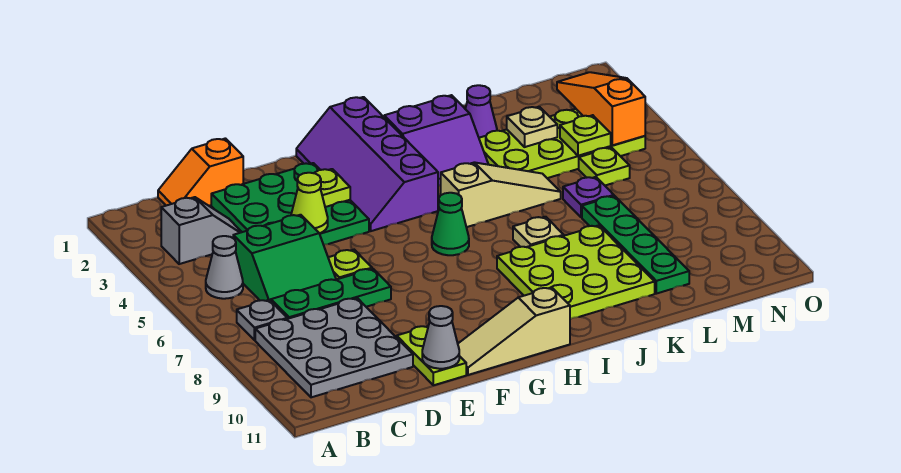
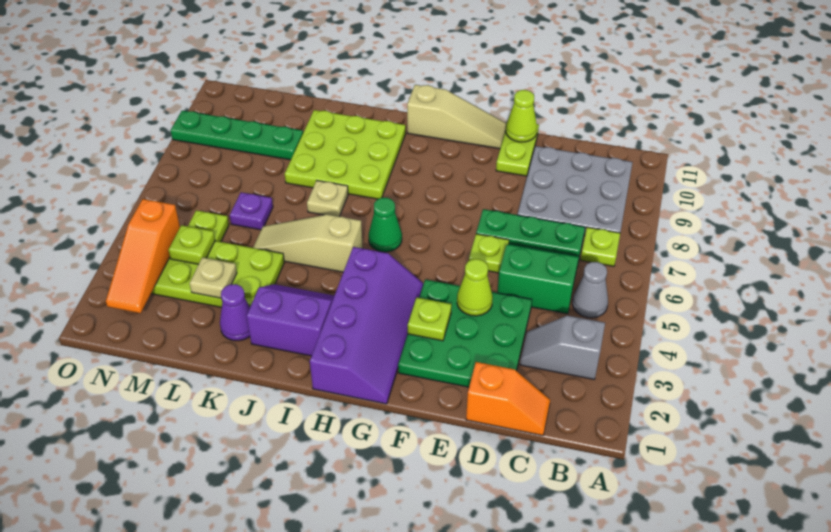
grey 1x1 plate [237,300,287,340] -> lime 1x1 plate [581,227,620,266]
grey 1x1 cone [422,306,459,369] -> lime 1x1 cone [506,90,537,142]
green 1x4 plate [582,196,689,294] -> green 1x4 plate turned to [171,111,303,160]

